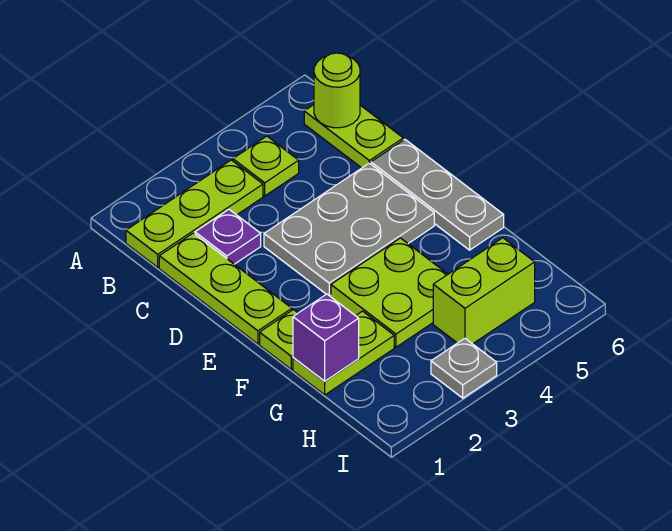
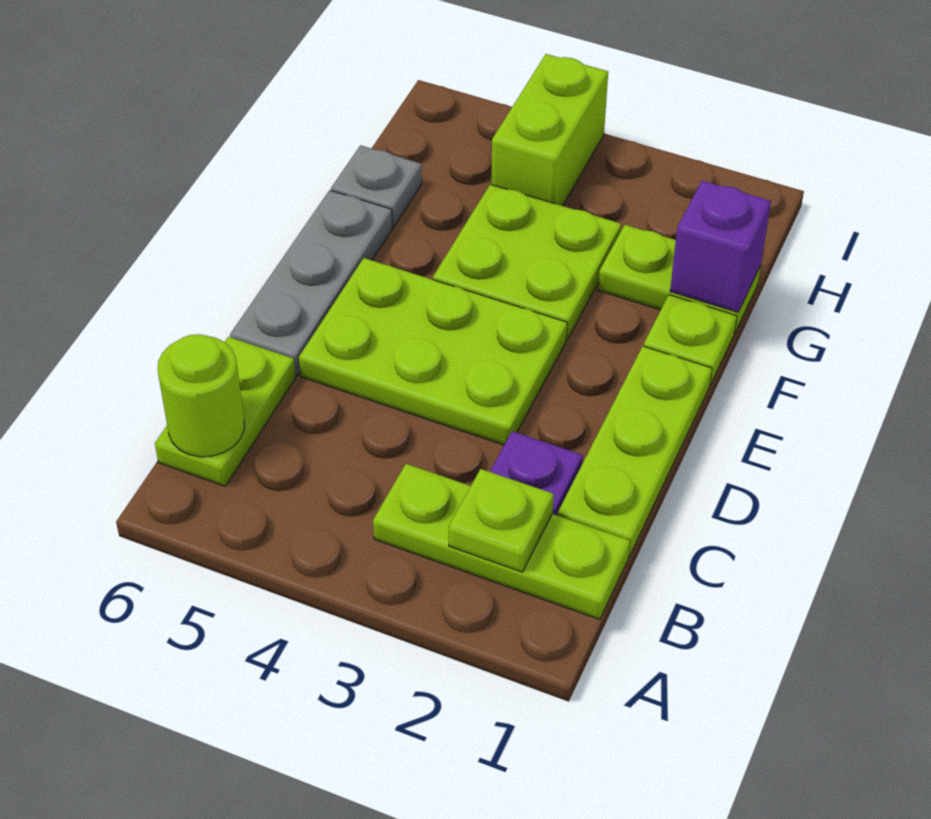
lime 1x1 plate [233,136,299,196] -> lime 1x1 plate moved to [449,469,554,572]
grey 2x3 plate [264,163,434,296] -> lime 2x3 plate [299,258,567,445]
lime 1x2 brick [433,238,535,344] -> lime 1x2 brick turned to [491,54,608,206]
grey 1x1 plate [431,338,497,398] -> grey 1x1 plate moved to [331,145,422,227]

